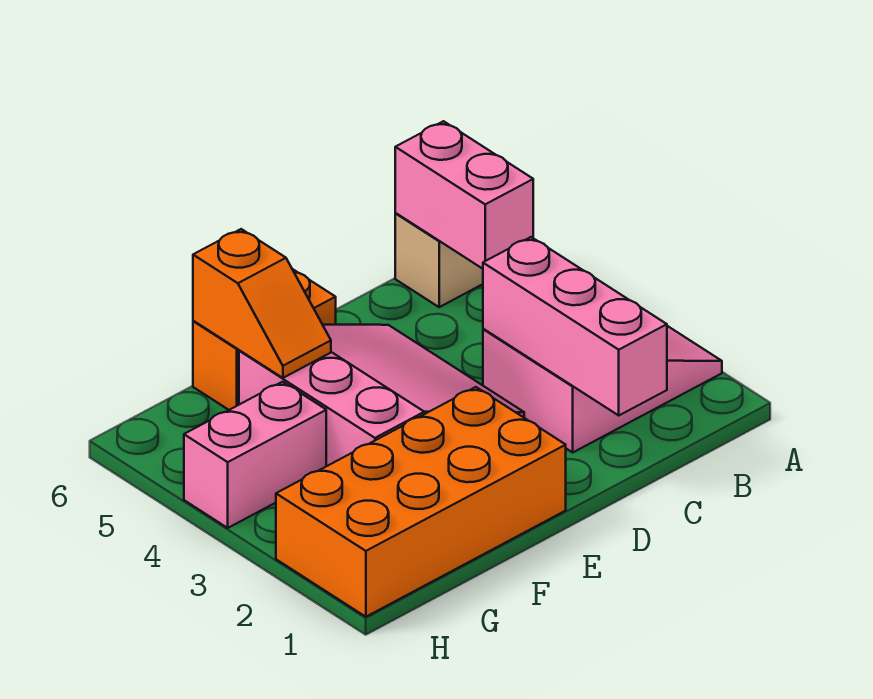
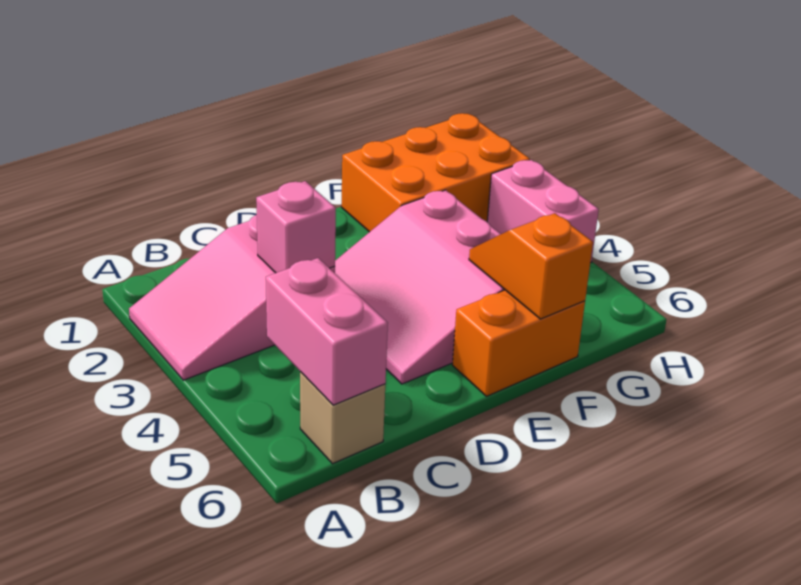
pink 1x3 brick [483,237,667,415] -> pink 1x1 brick [256,181,336,273]
orange 2x4 brick [276,387,566,617] -> orange 2x3 brick [341,113,530,232]
pink 1x2 brick [184,382,326,528] -> pink 1x2 brick turned to [487,160,599,263]

